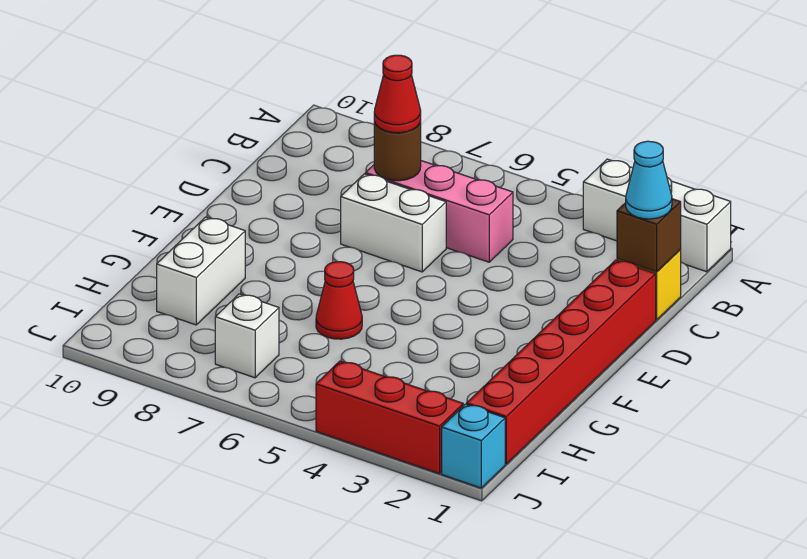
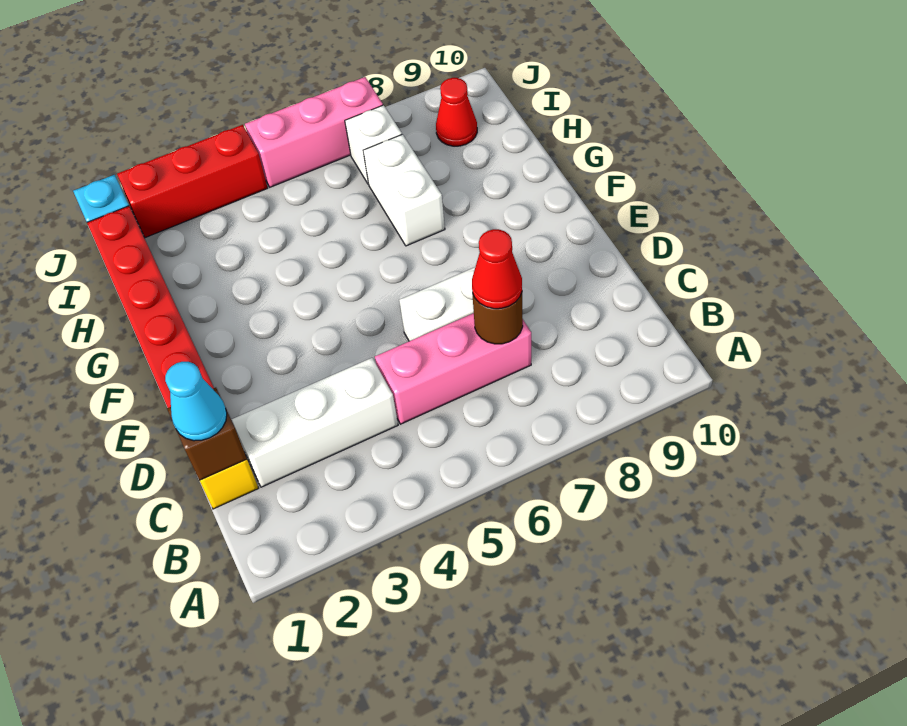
white 1x3 brick [583,159,731,272] -> white 1x3 brick moved to [232,358,398,487]
red 1x1 cone [316,262,362,339] -> red 1x1 cone moved to [436,78,477,146]
white 1x2 brick [157,217,245,325] -> white 1x2 brick moved to [363,134,445,246]
none -> pink 1x3 brick [245,77,383,187]

